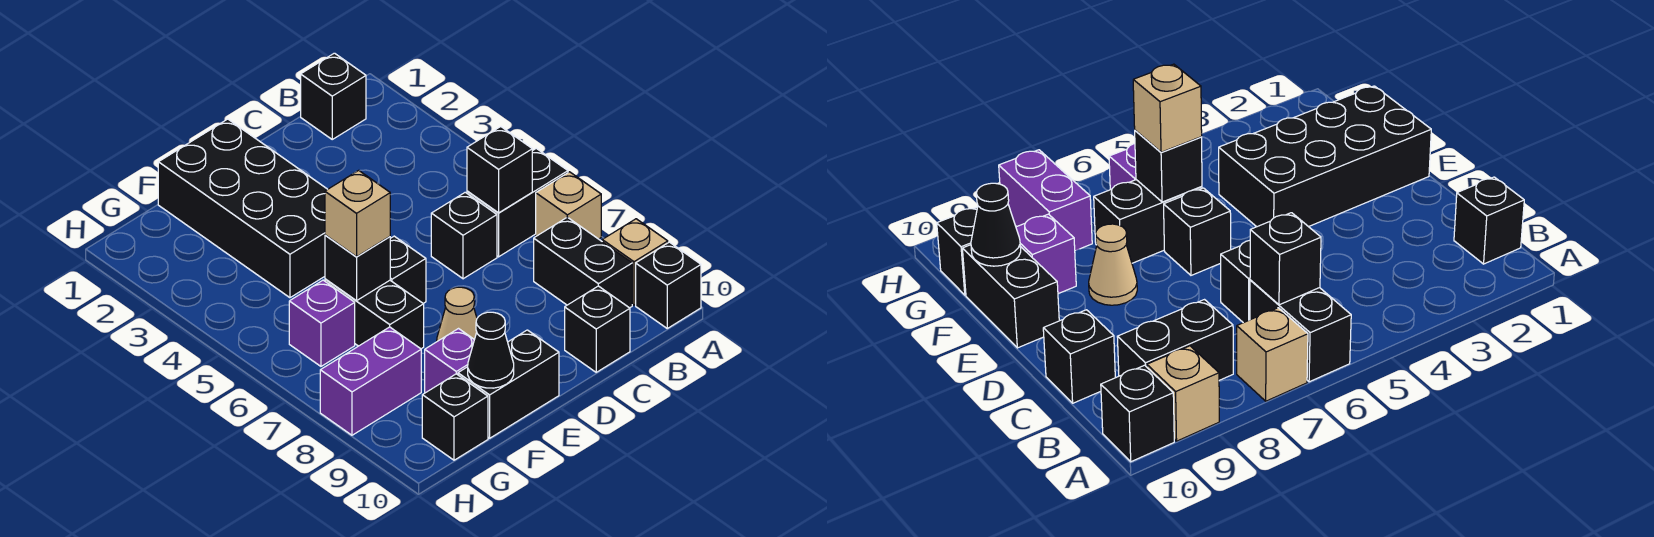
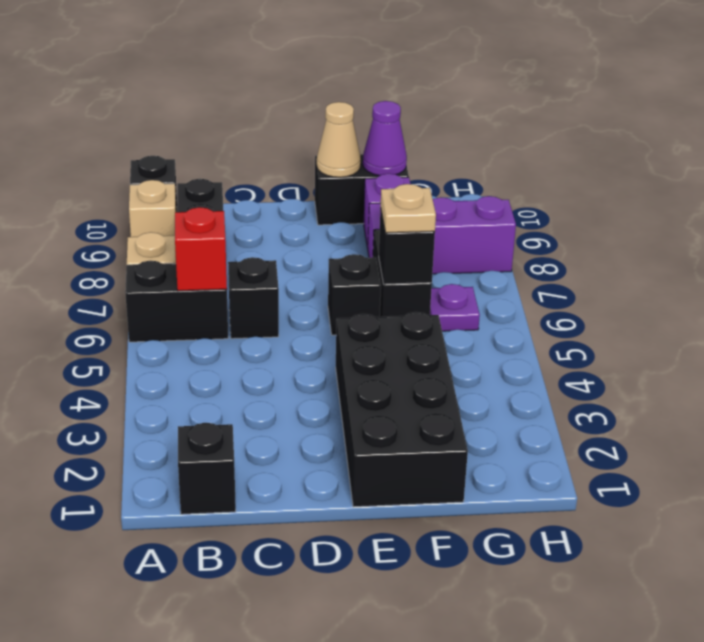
black 1x1 brick [467,127,532,213] -> red 1x1 brick [175,207,227,291]
black 1x1 brick [565,286,630,372] -> none
tan 1x1 cone [437,287,477,341] -> tan 1x1 cone moved to [317,102,361,177]
tan 1x1 brick [325,170,390,257] -> tan 1x1 plate [381,184,436,233]
black 1x1 cone [468,312,514,388] -> purple 1x1 cone [363,101,407,176]
purple 1x1 brick [289,280,355,366] -> purple 1x1 plate [430,284,480,331]
purple 1x2 brick [320,327,421,435] -> purple 1x3 brick [368,196,516,274]
black 1x1 brick [422,374,488,460] -> none

